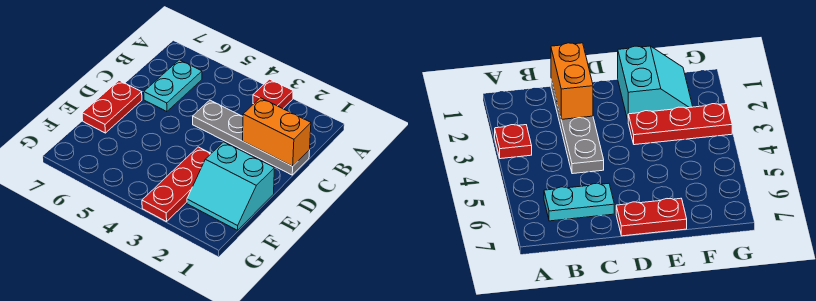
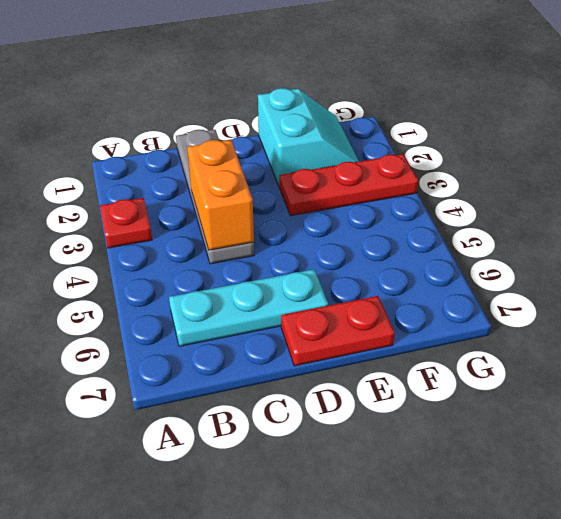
cyan 1x2 plate [144,60,202,112] -> cyan 1x3 plate [169,269,328,346]
orange 1x2 brick [243,98,311,166] -> orange 1x2 brick moved to [187,140,254,250]

